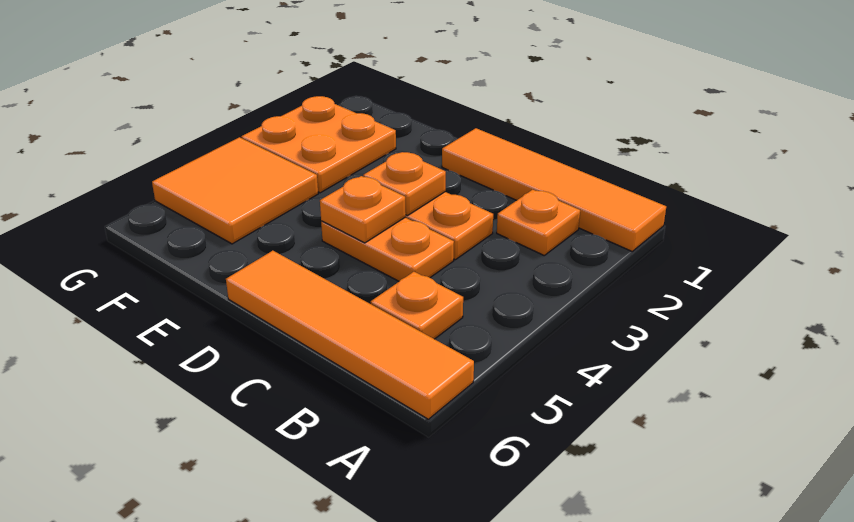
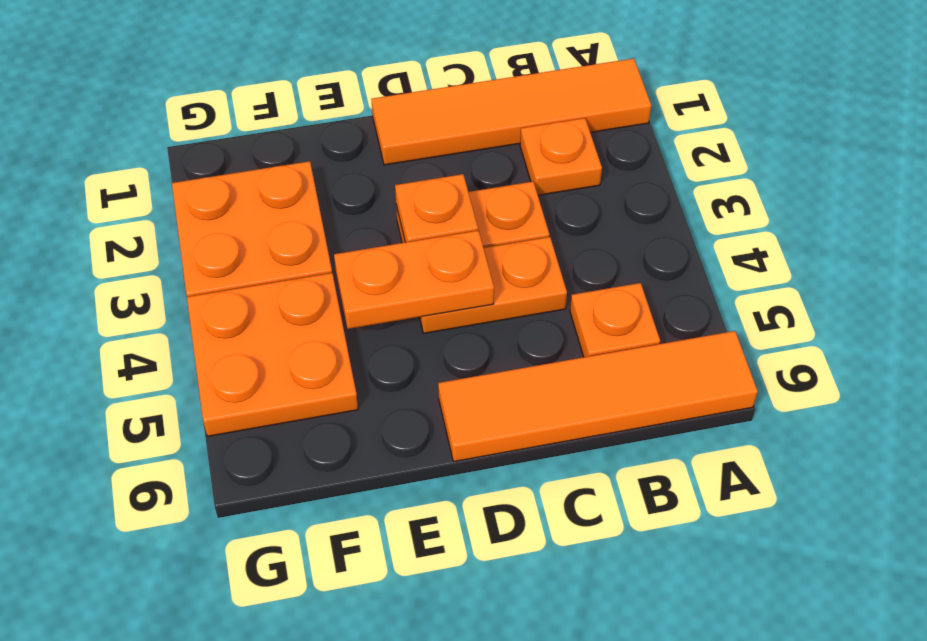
orange 1x1 plate [320,176,406,243] -> orange 1x2 plate [334,231,494,329]
orange 2x2 tile [152,137,318,244] -> orange 2x2 plate [187,273,358,436]

